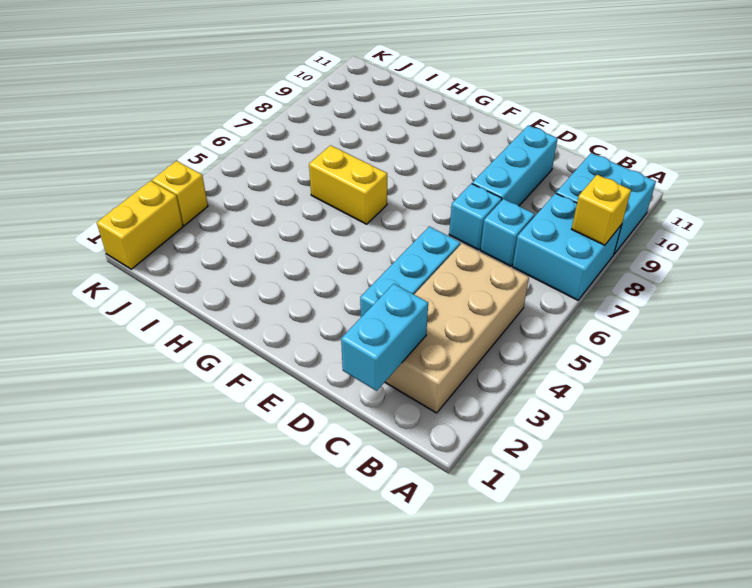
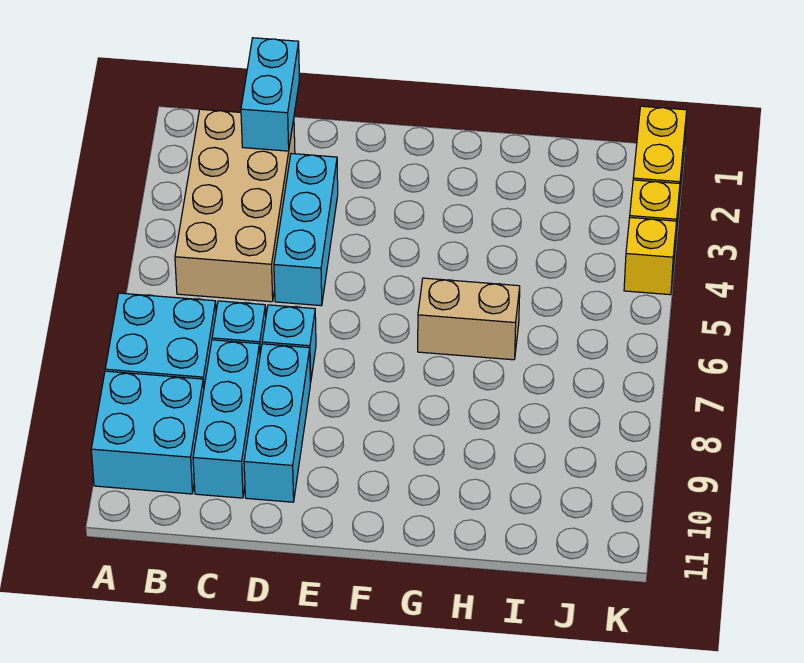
yellow 1x1 brick [572,175,631,245] -> yellow 1x1 brick moved to [624,218,677,295]
none -> cyan 1x3 brick [193,340,260,498]
yellow 1x2 brick [309,145,387,224] -> tan 1x2 brick [418,278,520,360]

